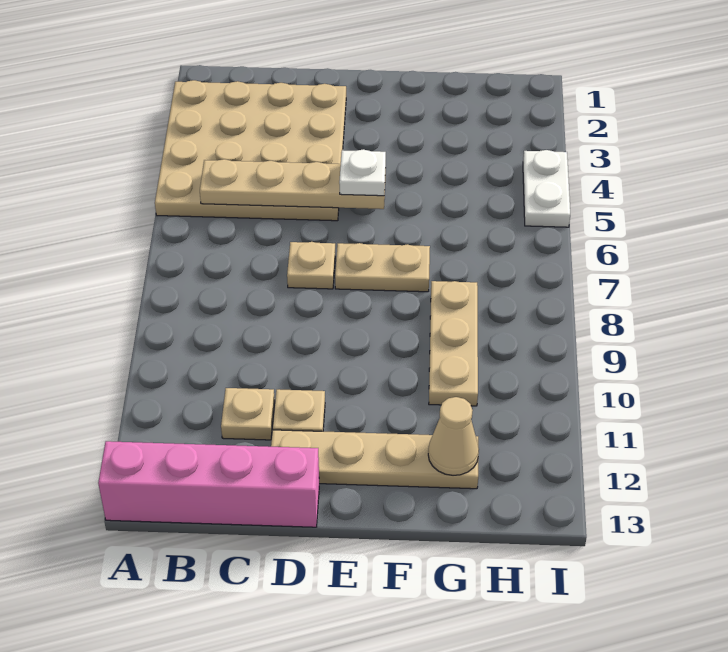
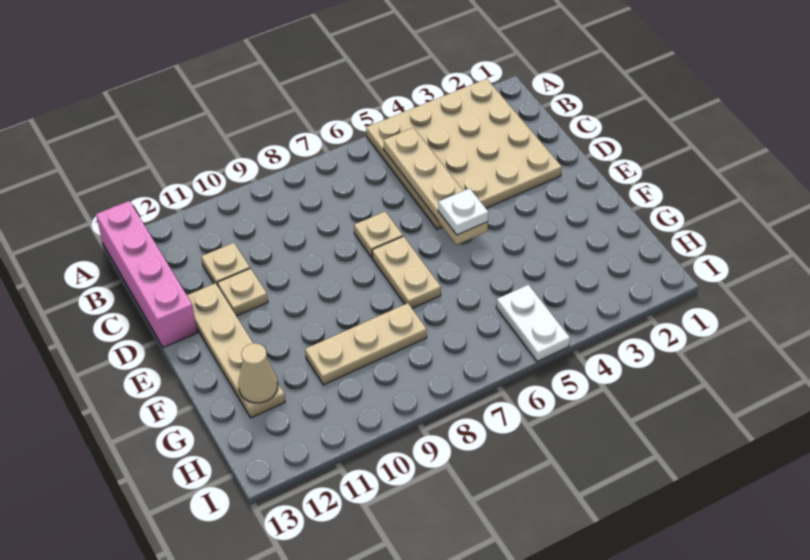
white 1x2 plate [523,150,570,227] -> white 1x2 plate turned to [496,285,570,362]

